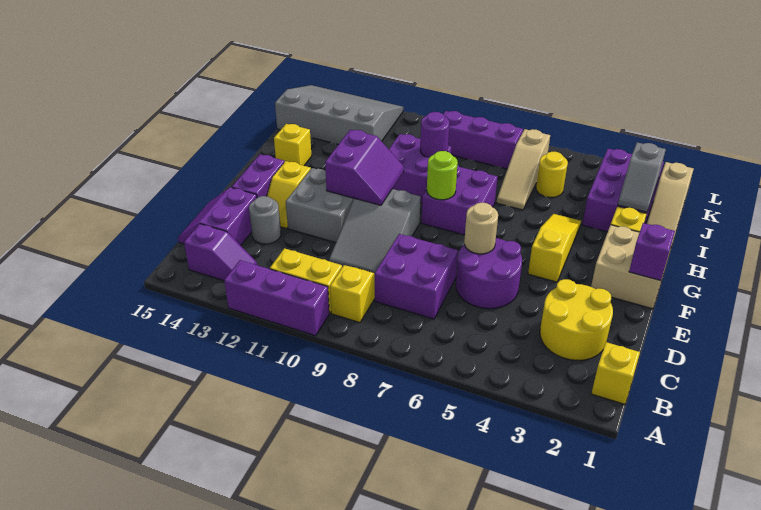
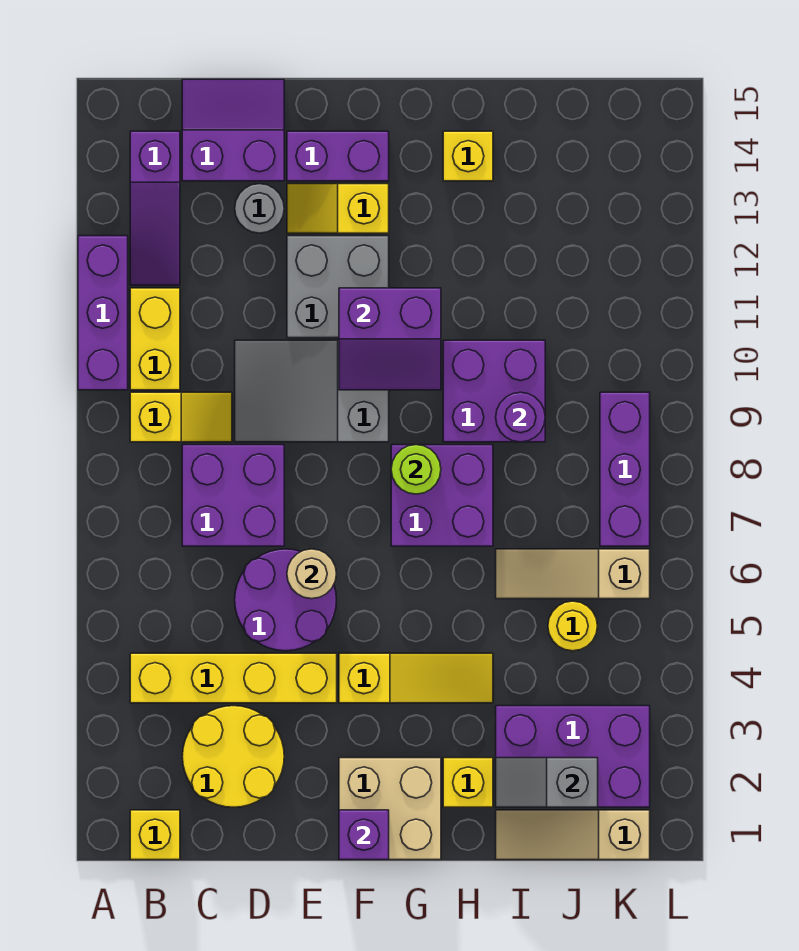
none -> yellow 1x4 brick [130,653,337,703]
purple 1x2 slope [184,224,257,281] -> purple 1x3 slope [130,131,180,285]
grey 3x4 slope [275,85,403,144] -> none

